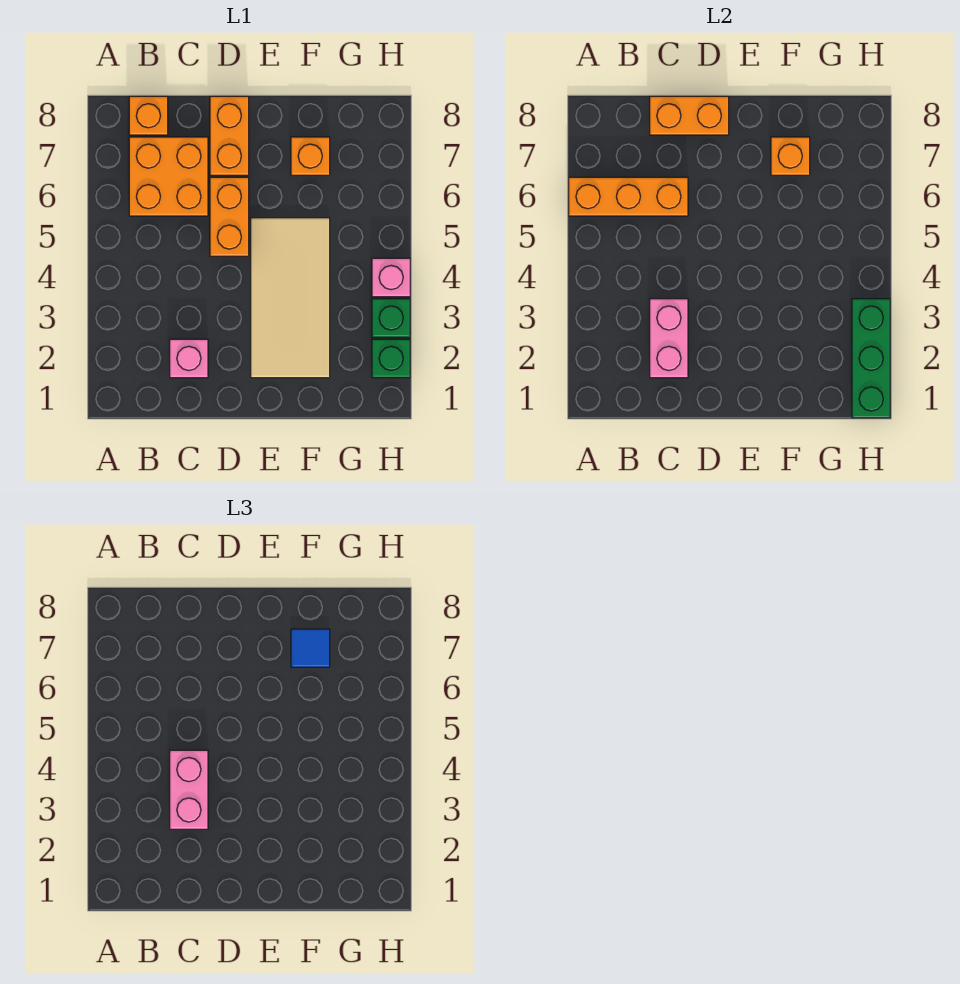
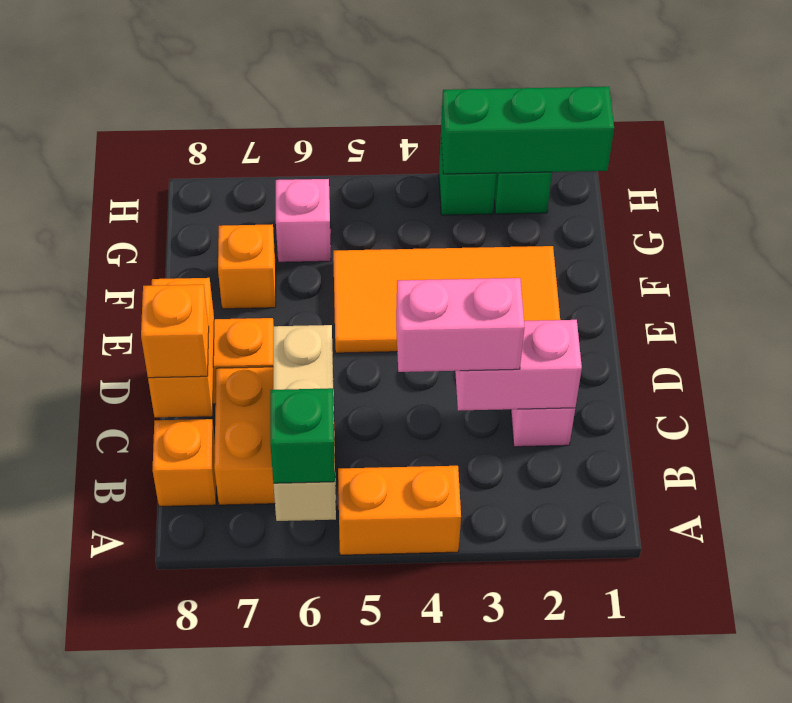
orange 1x3 brick [569,177,688,216] -> tan 1x3 brick [273,325,336,521]
none -> green 1x1 brick [270,388,335,483]
orange 1x2 brick [210,177,249,256] -> orange 1x2 brick moved to [338,466,461,555]
tan 2x4 tile [251,218,330,378] -> orange 2x4 tile [333,246,560,353]
orange 1x1 brick [771,137,810,175] -> orange 1x1 brick moved to [141,285,209,378]
blue 1x1 tile [291,629,330,667] -> none
pink 1x1 brick [372,258,410,297] -> pink 1x1 brick moved to [276,179,331,262]

